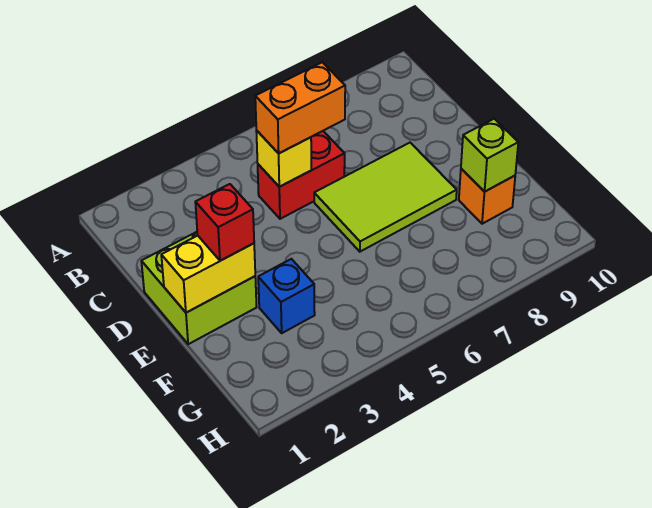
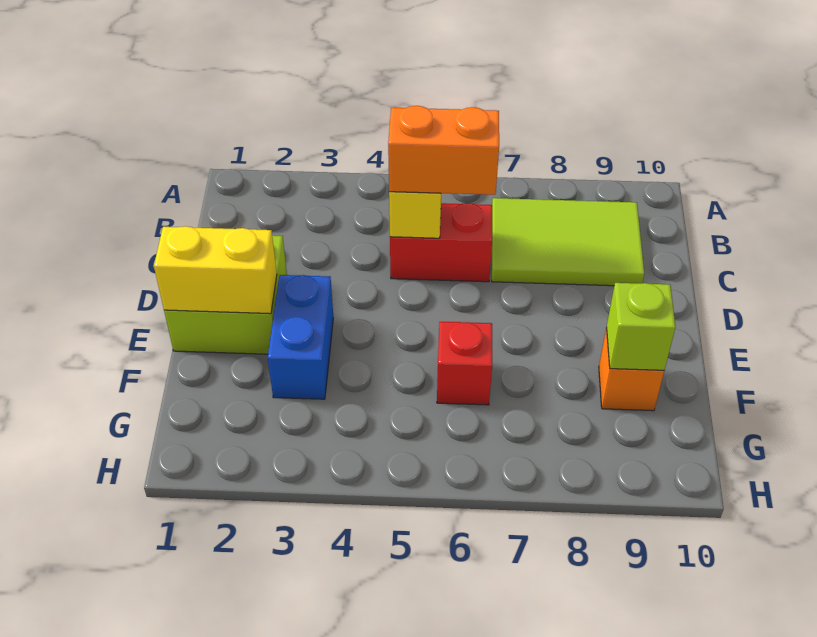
lime 2x3 tile [314,143,457,252] -> lime 2x3 tile moved to [492,198,644,286]
red 1x1 brick [195,184,254,261] -> red 1x1 brick moved to [437,322,492,405]
blue 1x1 brick [258,259,315,333] -> blue 1x2 brick [268,275,333,399]

